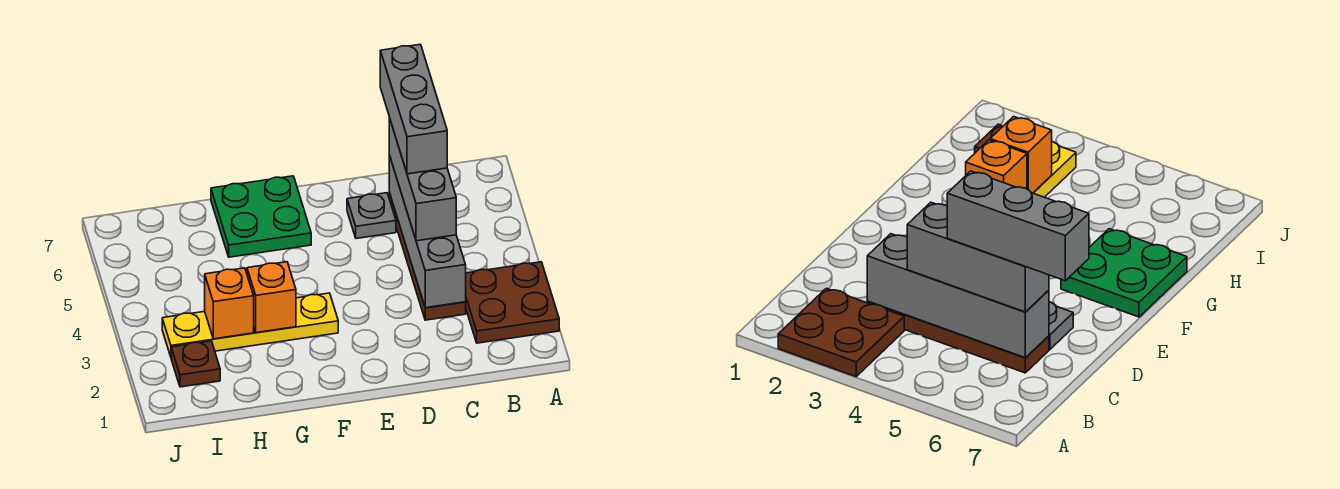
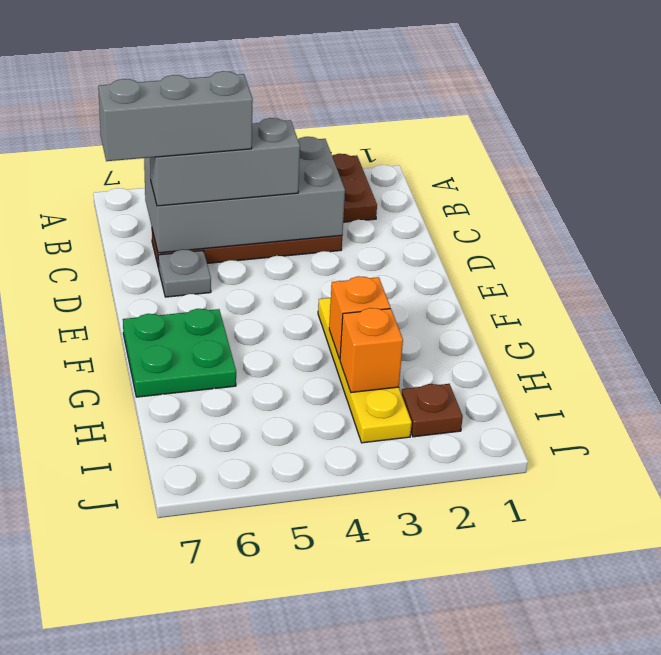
grey 1x4 brick [389,155,466,308] -> grey 2x4 brick [144,137,345,253]

